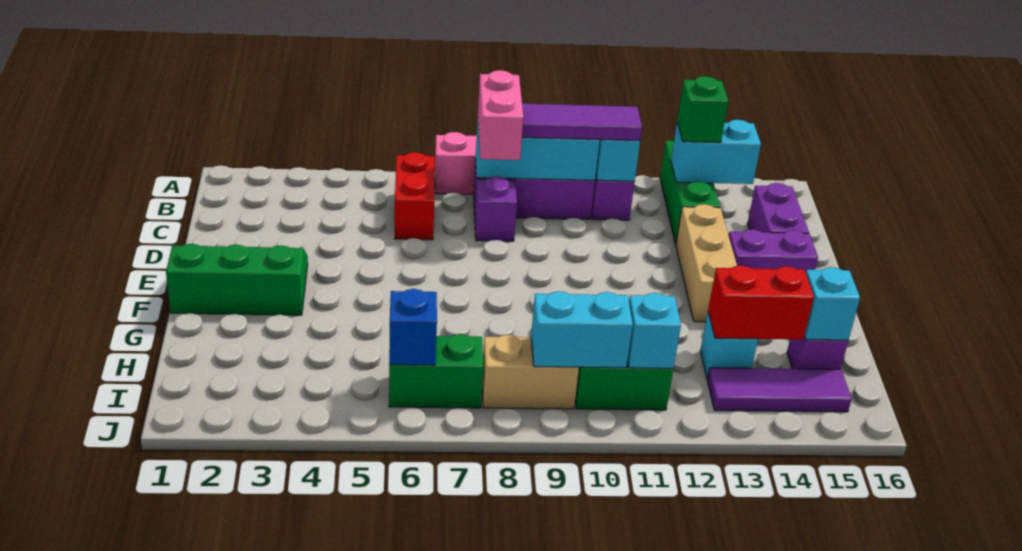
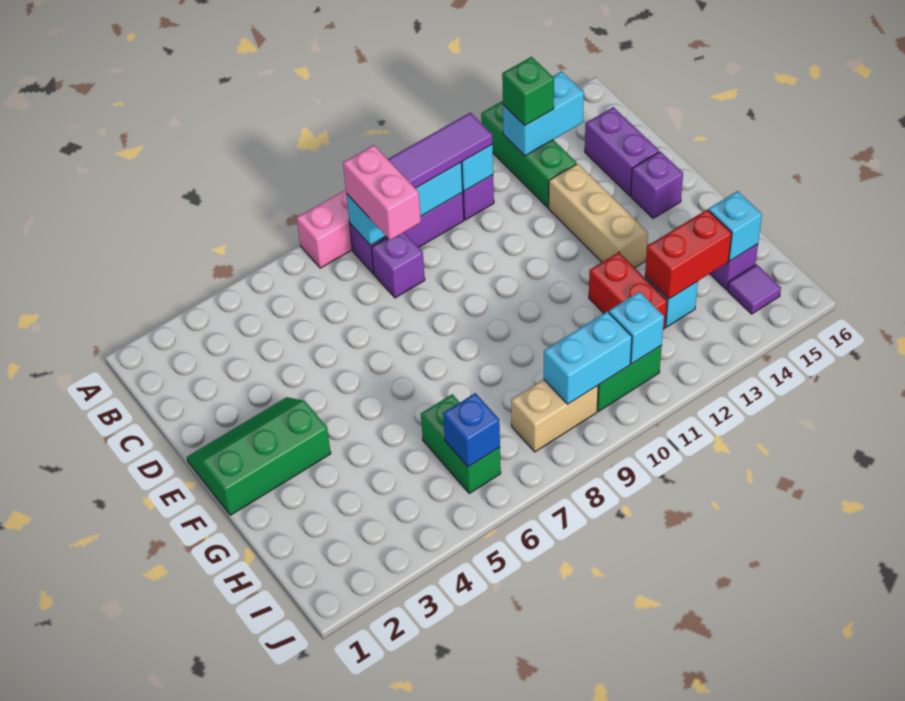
red 1x2 brick [395,152,434,240] -> red 1x2 brick moved to [589,252,667,329]
purple 1x2 brick [729,229,818,272] -> purple 1x1 brick [631,152,683,218]
green 1x2 brick [389,334,483,408] -> green 1x2 brick turned to [421,394,501,493]
purple 1x3 tile [707,368,852,412] -> purple 1x1 tile [728,264,781,314]

